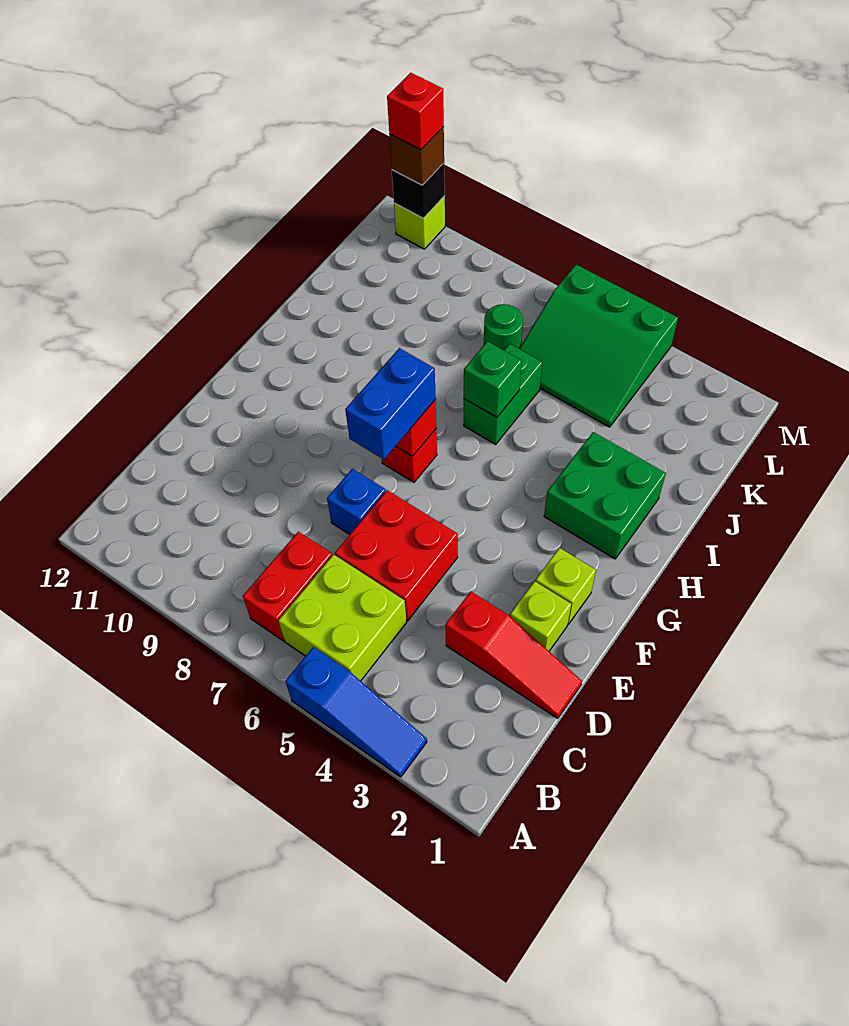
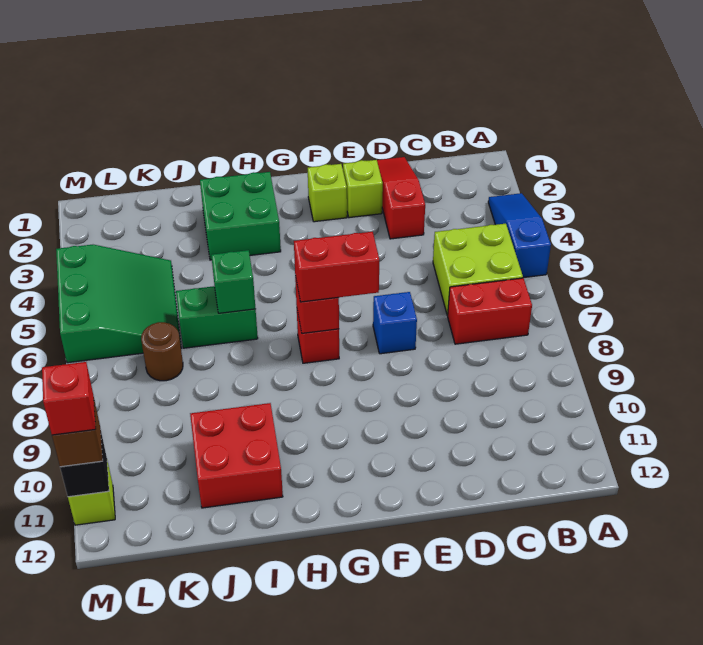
red 2x2 brick [335,490,458,621] -> red 2x2 brick moved to [190,403,283,508]
blue 1x2 brick [345,348,436,460] -> red 1x2 brick [294,232,379,302]
green 1x1 round brick [484,304,523,350] -> brown 1x1 round brick [141,322,183,381]

